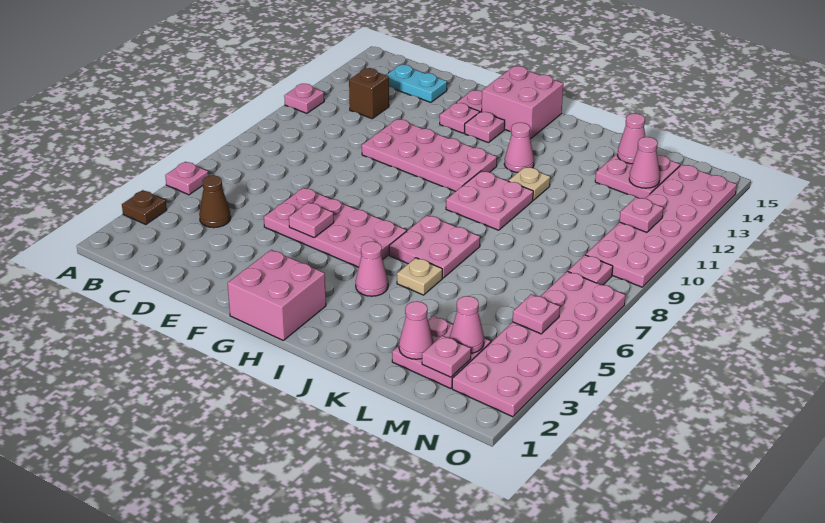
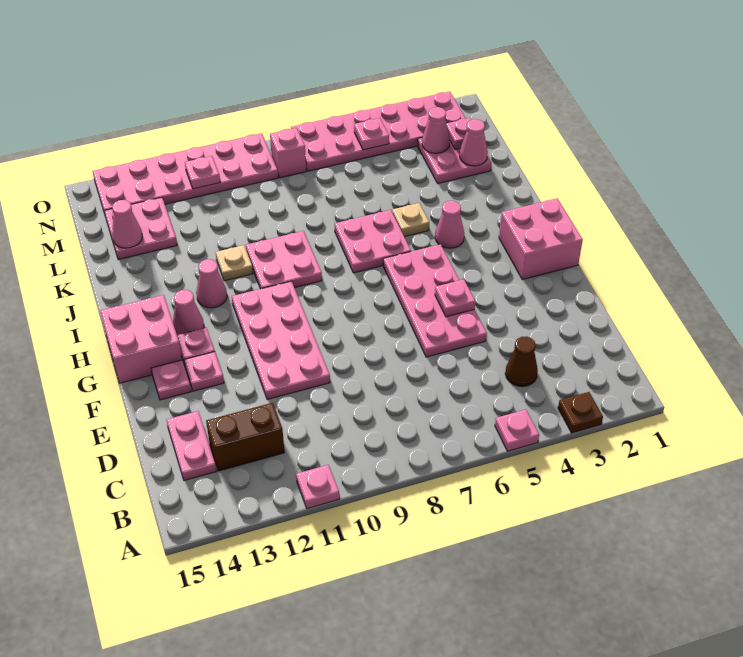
brown 1x1 brick [349,68,389,119] -> brown 1x2 brick [206,403,285,471]
cyan 1x2 plate [386,65,447,102] -> pink 1x2 plate [167,411,216,480]
pink 1x1 cone [629,137,660,188] -> pink 1x1 cone moved to [173,290,204,335]
pink 1x1 plate [568,255,613,285] -> pink 1x1 brick [270,128,306,178]

